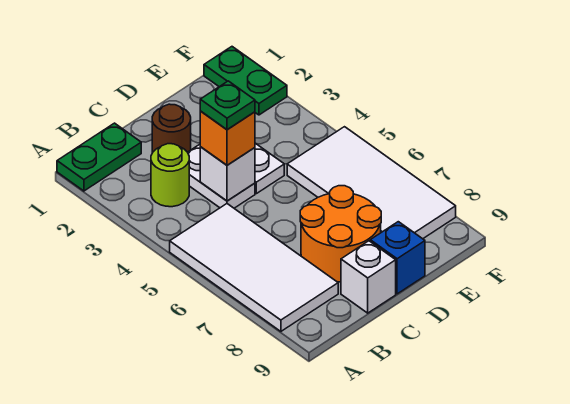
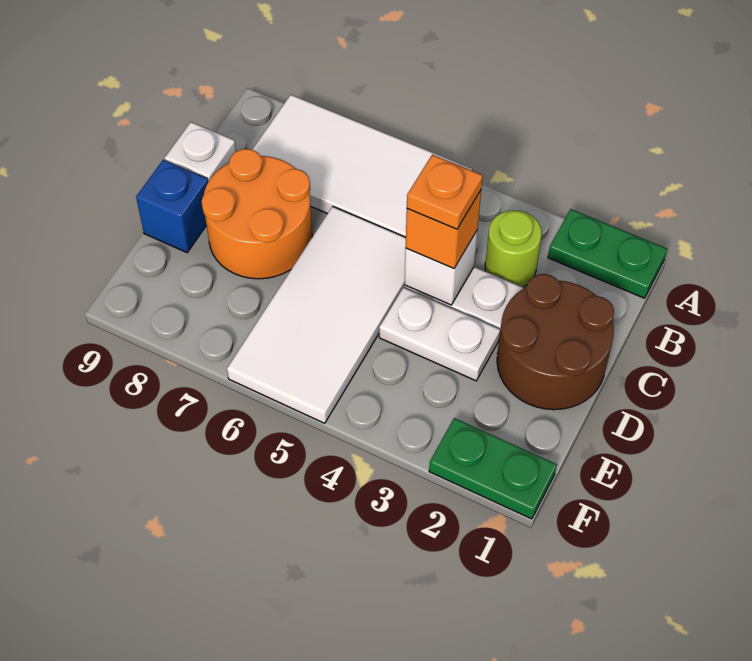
green 1x2 plate [57,123,141,191] -> green 1x2 plate turned to [548,209,667,298]
brown 1x1 round brick [152,104,191,153] -> brown 2x2 round brick [497,274,614,410]
green 1x1 plate [200,81,255,130] -> orange 1x1 plate [407,154,483,229]
white 2x4 tile [287,127,456,239] -> white 2x4 tile turned to [227,207,406,423]

